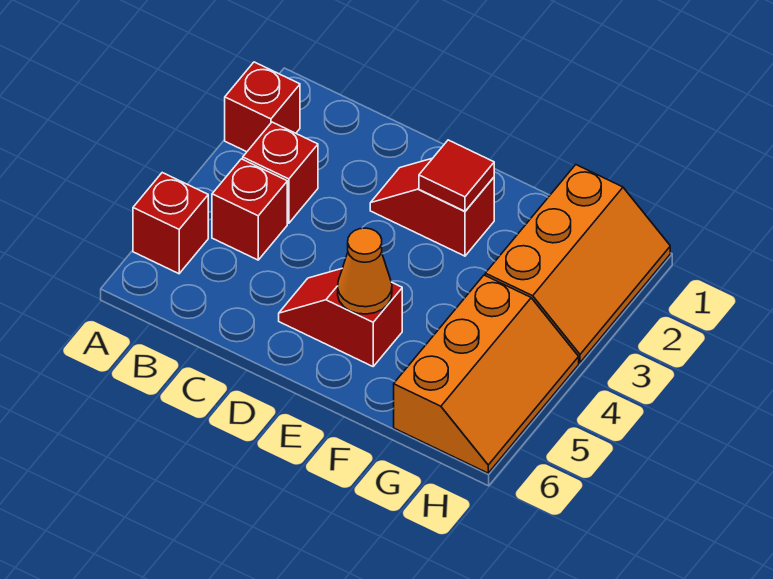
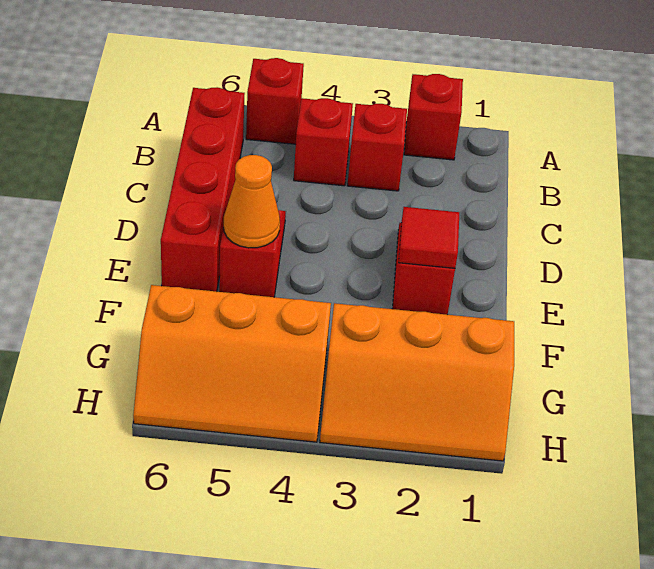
none -> red 1x4 brick [161,87,245,291]

